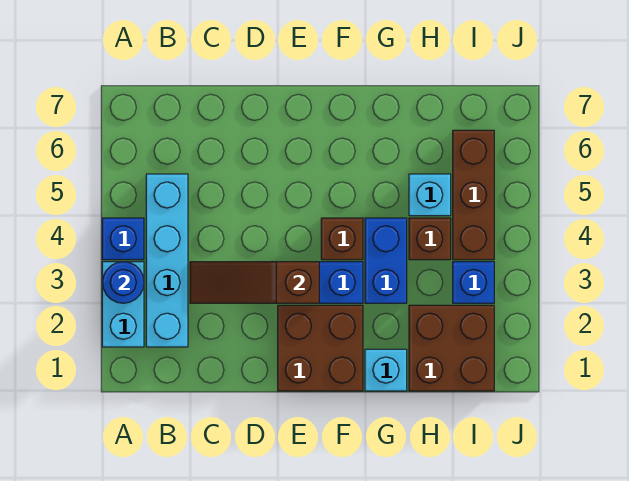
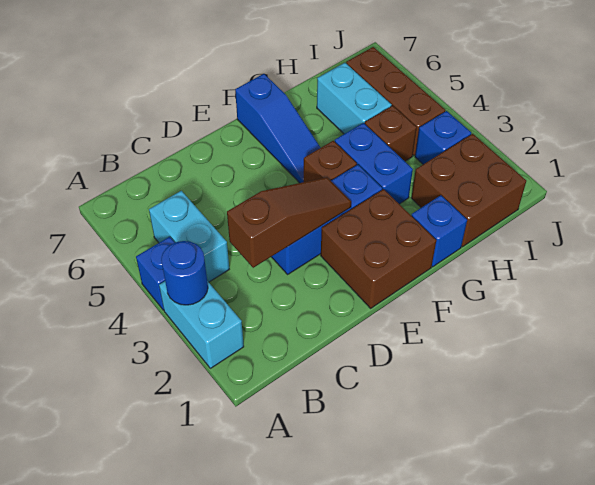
cyan 1x4 brick [146,174,188,347] -> cyan 1x2 brick [149,191,229,282]
brown 1x3 slope [190,262,319,303] -> brown 1x3 slope turned to [227,177,351,268]
none -> blue 1x3 slope [235,74,321,183]
cyan 1x1 brick [365,349,407,391] -> blue 1x1 brick [412,195,467,267]
cyan 1x1 brick [409,174,451,216] -> cyan 1x2 brick [317,63,391,134]

